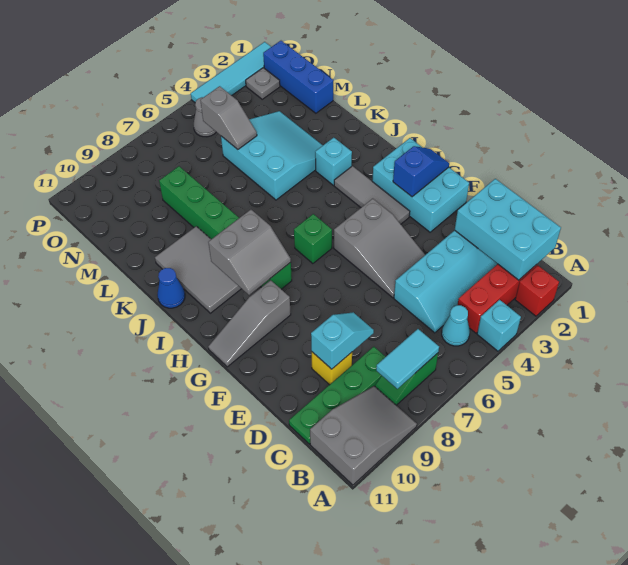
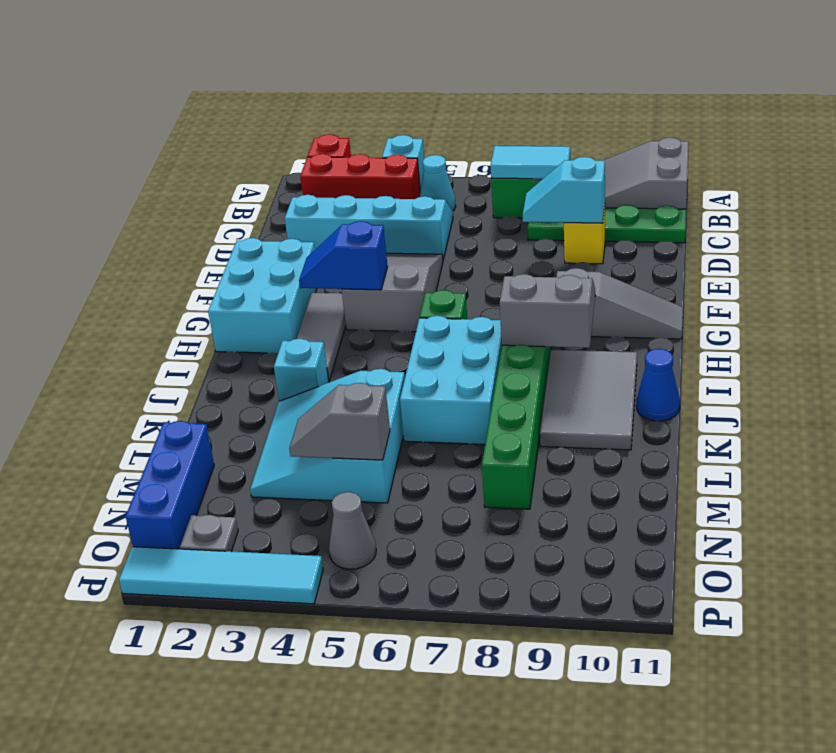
cyan 2x3 brick [455,179,561,280] -> cyan 2x3 brick moved to [400,316,502,444]
blue 1x2 slope [393,146,449,197] -> blue 1x2 slope moved to [299,221,388,290]
grey 1x2 slope [200,86,257,149] -> grey 1x2 slope turned to [289,383,390,460]

